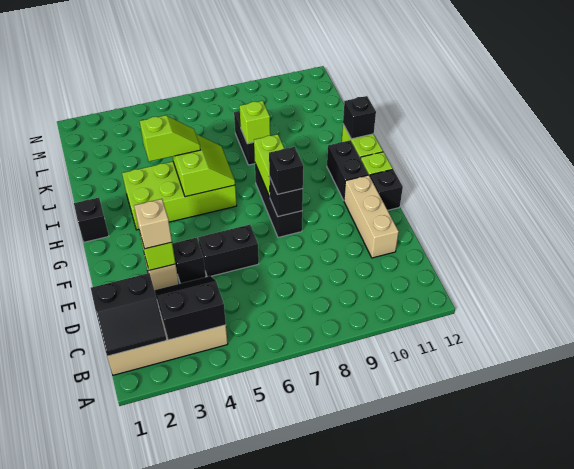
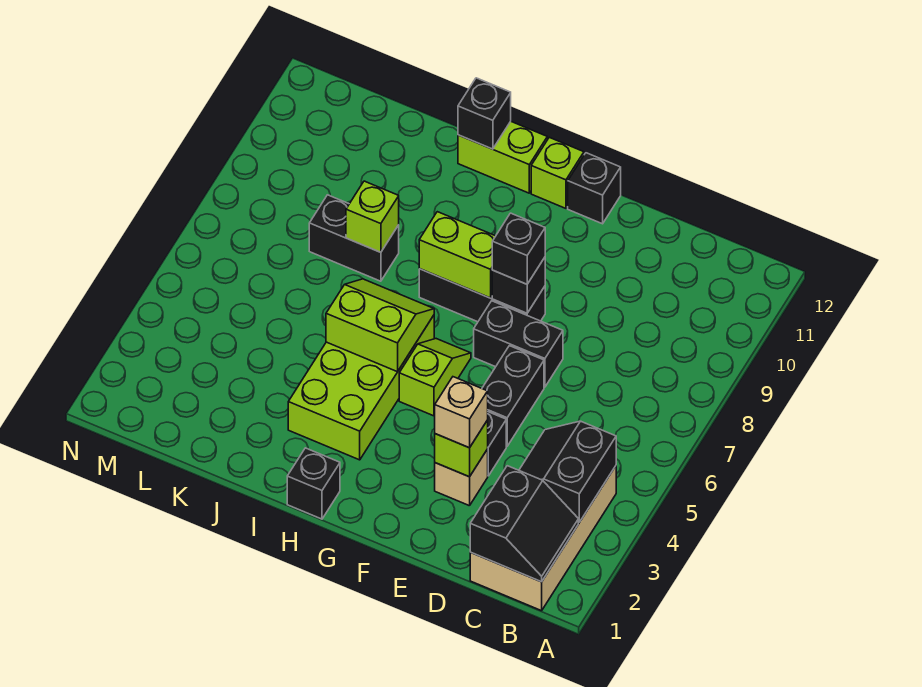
tan 1x3 brick [344,175,399,258] -> none
black 1x2 brick [327,140,368,200] -> black 1x2 brick moved to [474,301,563,387]
lime 1x2 slope [140,115,201,162] -> lime 1x2 slope moved to [399,339,471,416]

